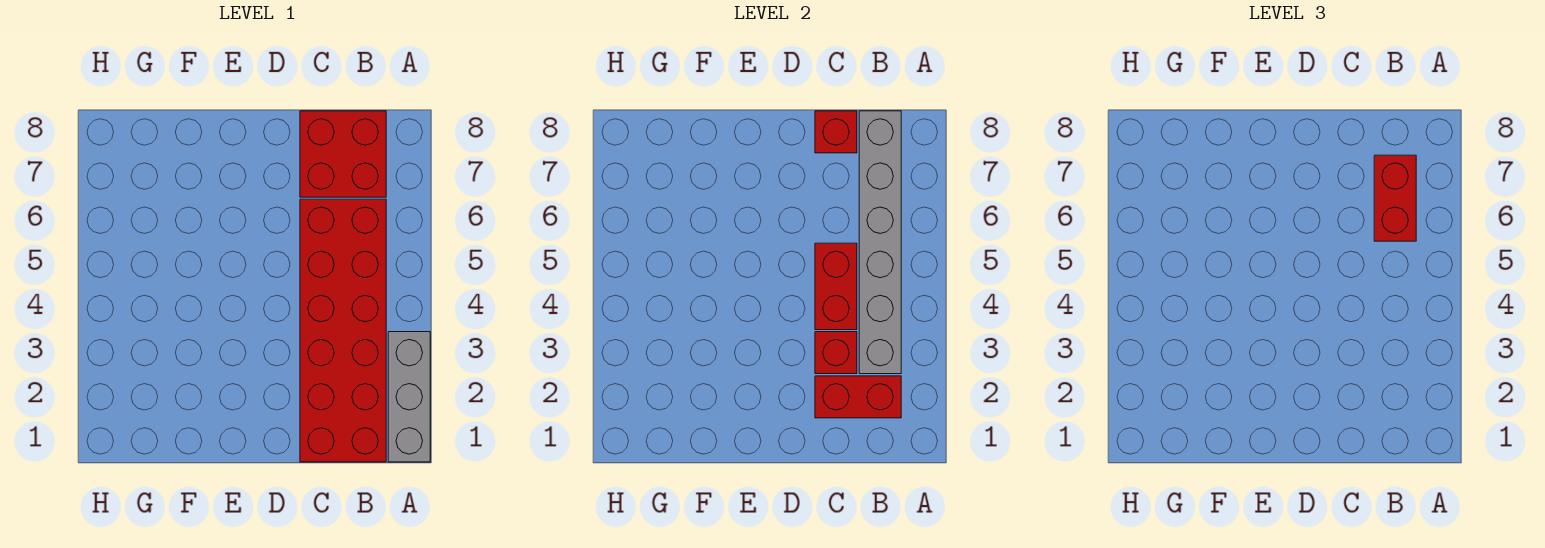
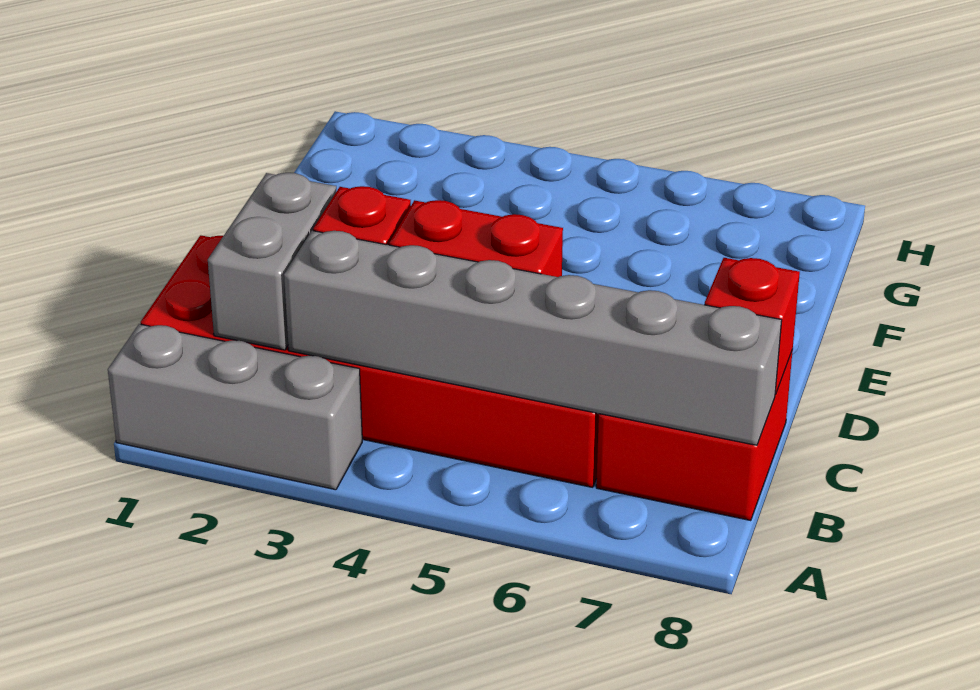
red 1x2 brick [815,376,901,418] -> grey 1x2 brick [208,173,336,350]
red 1x2 brick [1374,155,1416,241] -> none

